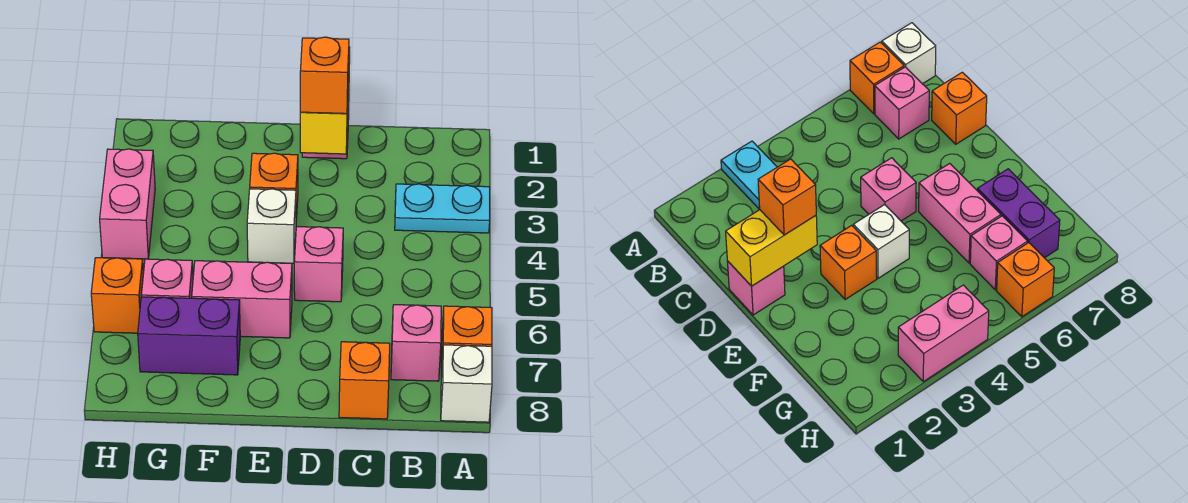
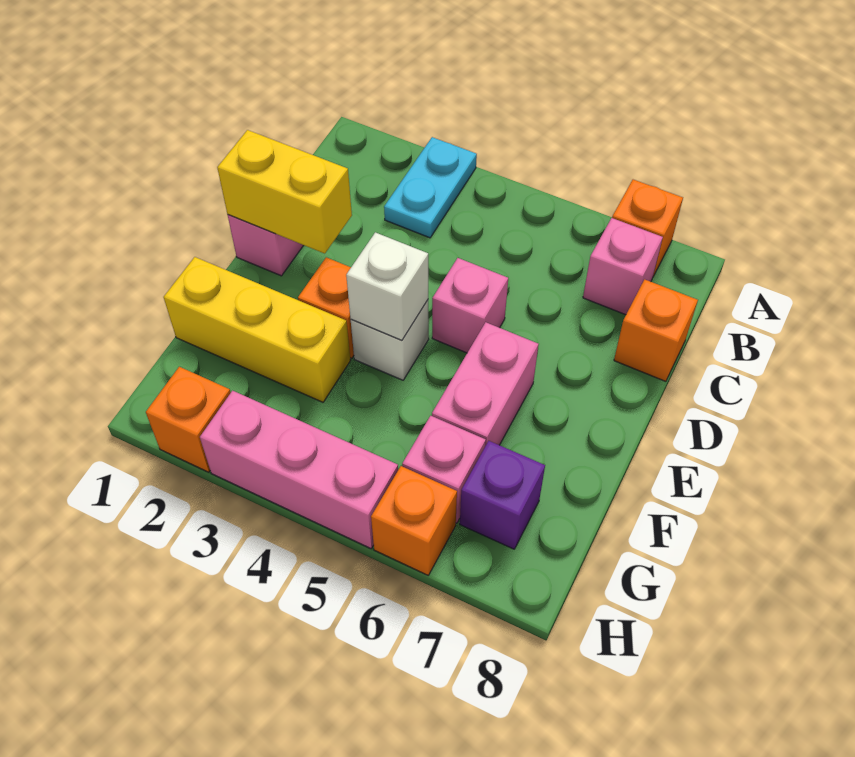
white 1x1 brick [441,345,492,422] -> white 1x1 brick moved to [346,232,428,341]
orange 1x1 brick [300,37,349,114] -> orange 1x1 brick moved to [146,367,231,472]
none -> yellow 1x3 brick [164,257,351,402]
purple 1x2 brick [138,297,240,375] -> purple 1x1 brick [460,441,545,549]
pink 1x2 brick [100,149,155,259] -> pink 1x3 brick [200,391,398,548]

